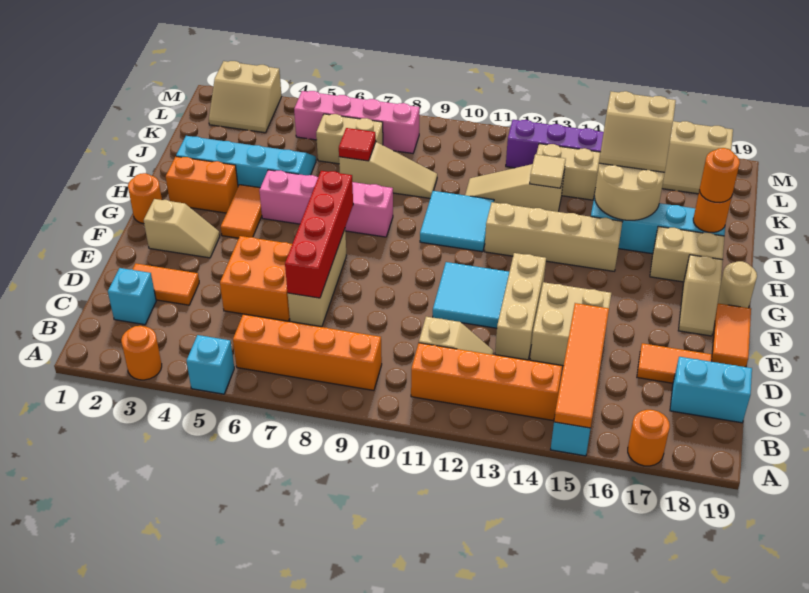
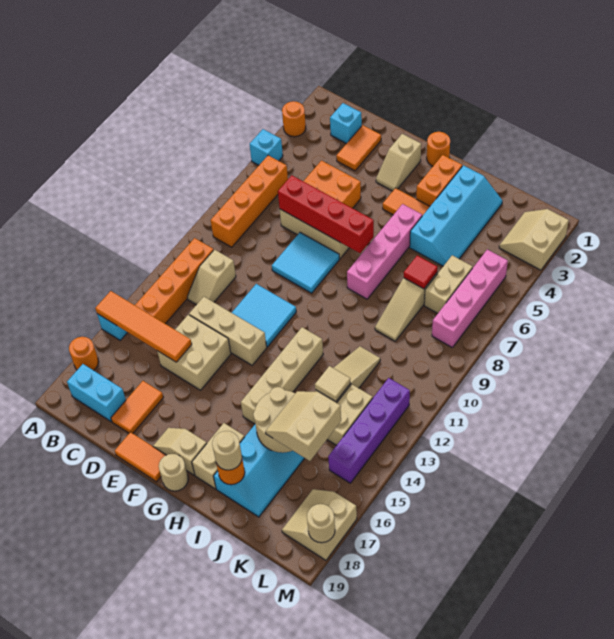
cyan 1x2 brick [670,357,752,423] -> cyan 1x2 brick turned to [67,364,126,422]
cyan 2x2 tile [420,191,494,252] -> cyan 2x2 tile moved to [272,233,340,293]
orange 1x1 round brick [700,148,740,203] -> tan 1x1 round brick [212,431,242,470]
none -> tan 1x1 round brick [307,504,335,543]

